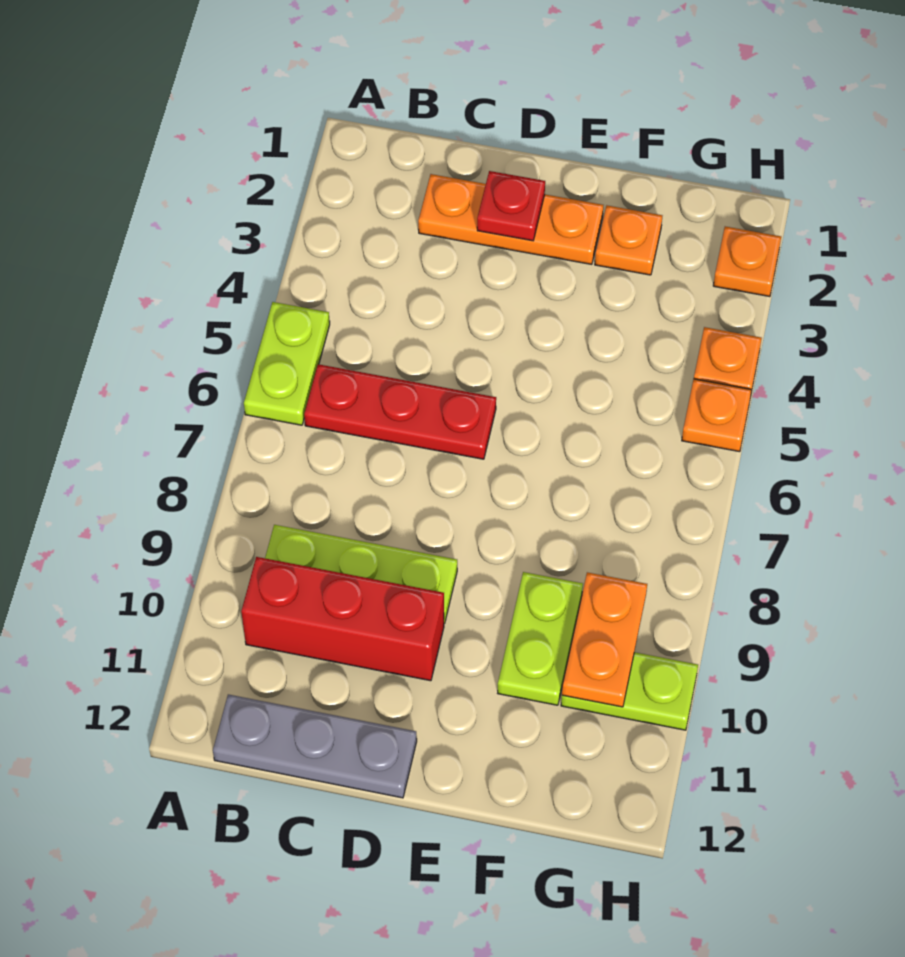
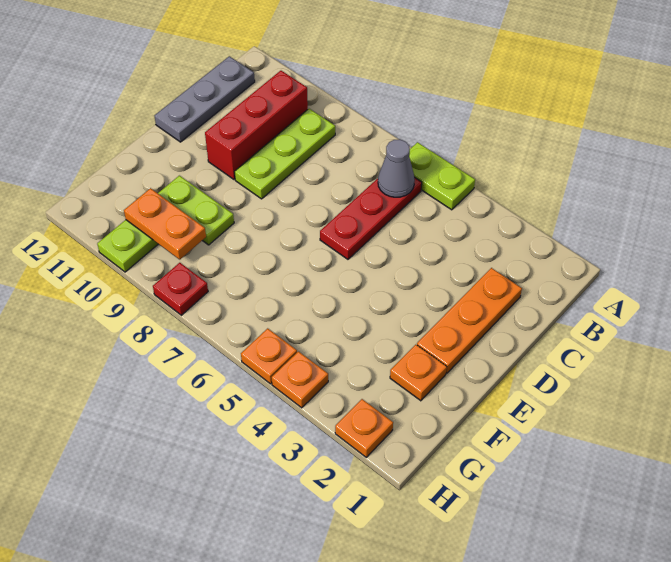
none -> grey 1x1 cone [378,139,415,197]
red 1x1 plate [477,171,545,241] -> red 1x1 plate moved to [153,263,208,315]

